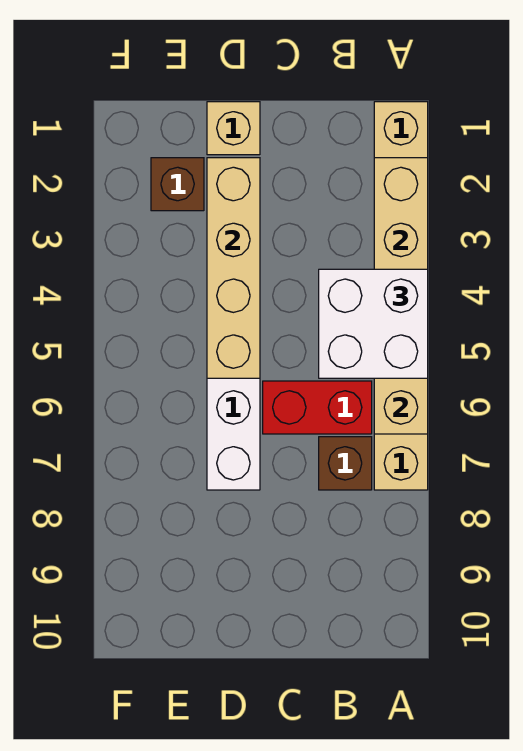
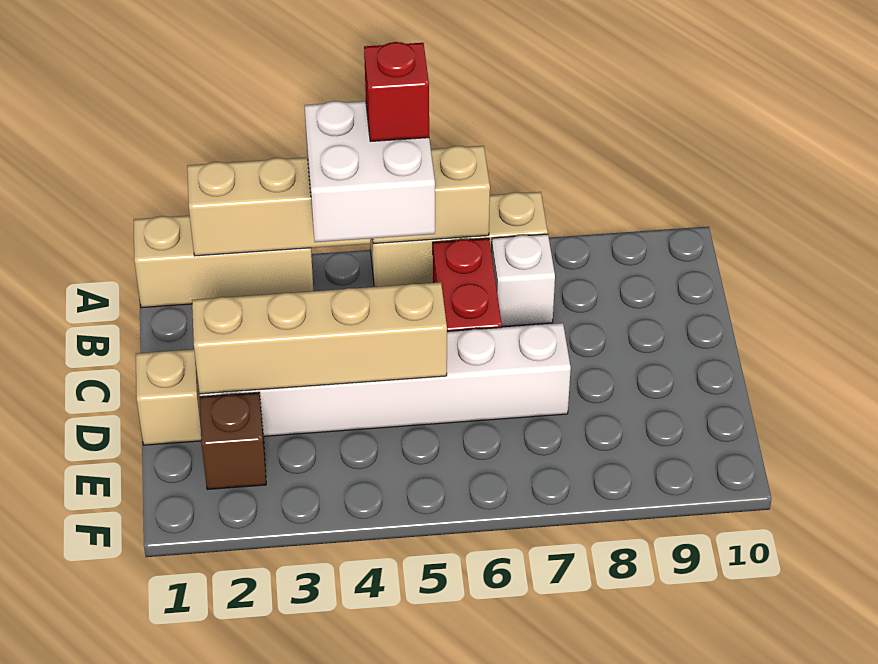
none -> red 1x1 brick [364,42,429,141]
brown 1x1 brick [319,437,372,490] -> white 1x1 brick [492,234,555,326]

